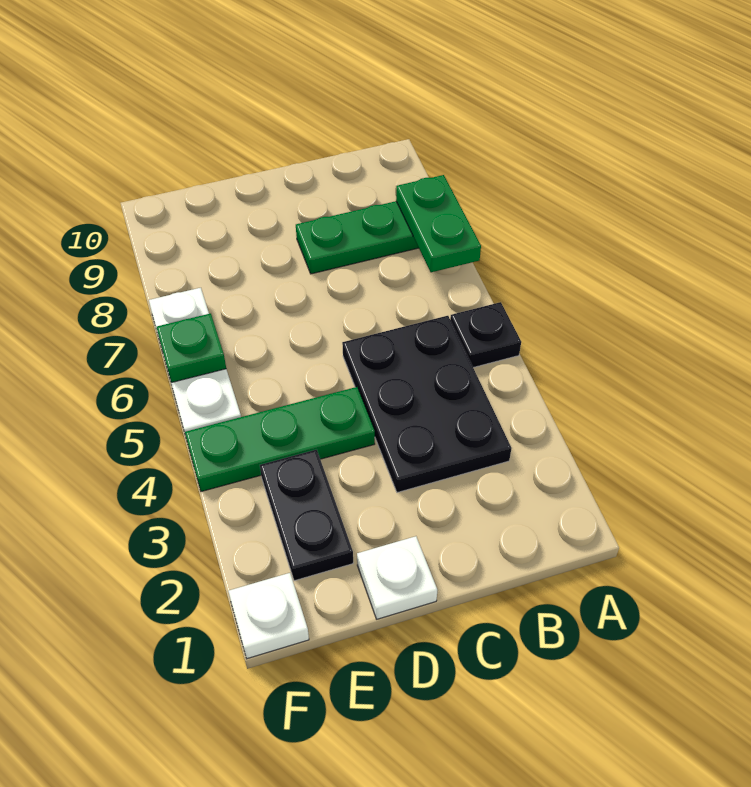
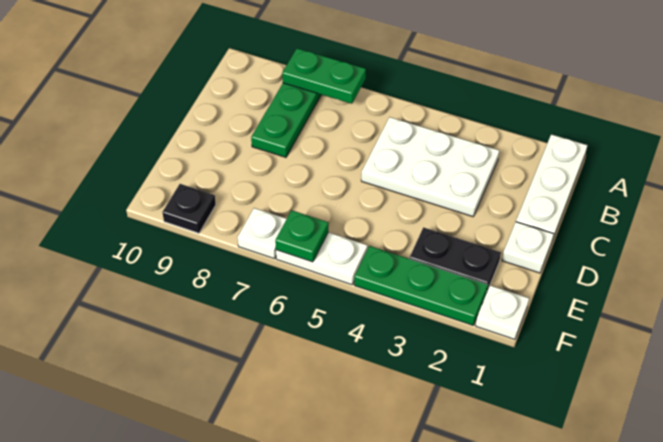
none -> white 1x3 plate [516,134,587,238]
black 1x1 plate [450,302,521,368] -> black 1x1 plate moved to [162,184,216,233]
black 2x3 plate [342,316,512,493] -> white 2x3 plate [361,117,499,217]
green 1x3 plate [185,387,375,492] -> green 1x3 plate turned to [354,246,488,325]

